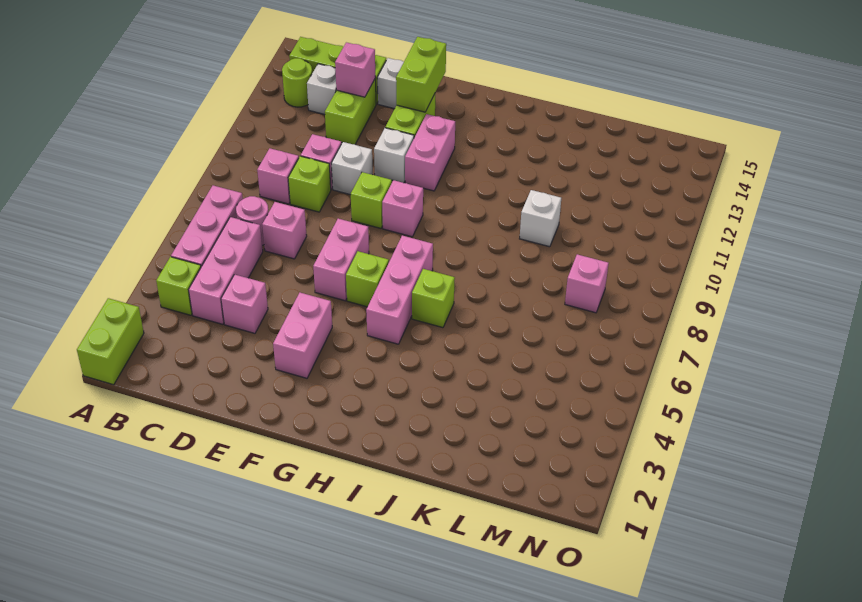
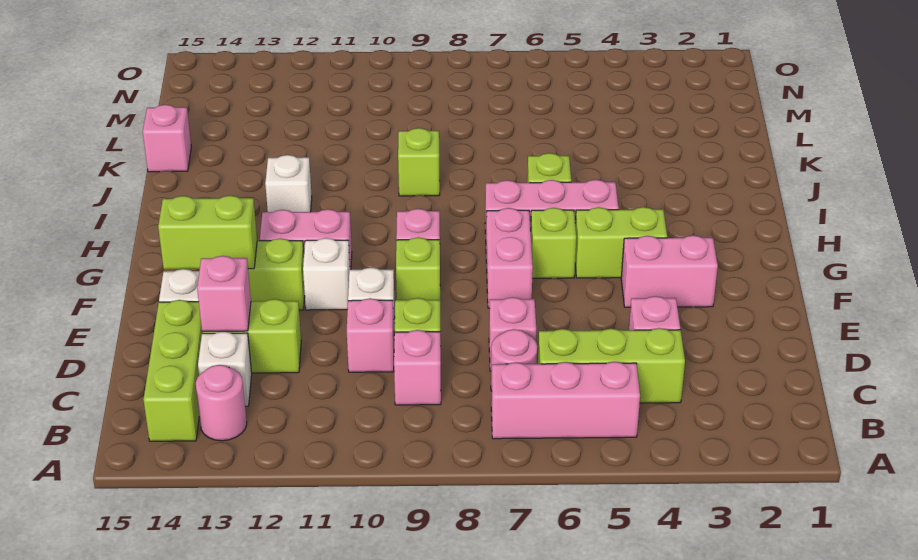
lime 1x2 brick [77,298,144,385] -> lime 1x2 brick moved to [575,207,667,278]
lime 1x1 brick [156,257,201,315] -> lime 1x1 brick moved to [398,128,440,196]
lime 1x1 round brick [282,58,312,107] -> pink 1x1 round brick [196,365,247,441]
pink 1x3 brick [189,217,263,324] -> lime 1x3 brick [538,328,685,403]
pink 1x2 brick [313,219,369,301] -> pink 1x2 brick turned to [486,208,533,308]
white 1x1 brick [520,190,561,247] -> white 1x1 brick moved to [265,155,312,212]
pink 1x1 brick [565,254,609,313] -> pink 1x1 brick moved to [143,105,191,172]

